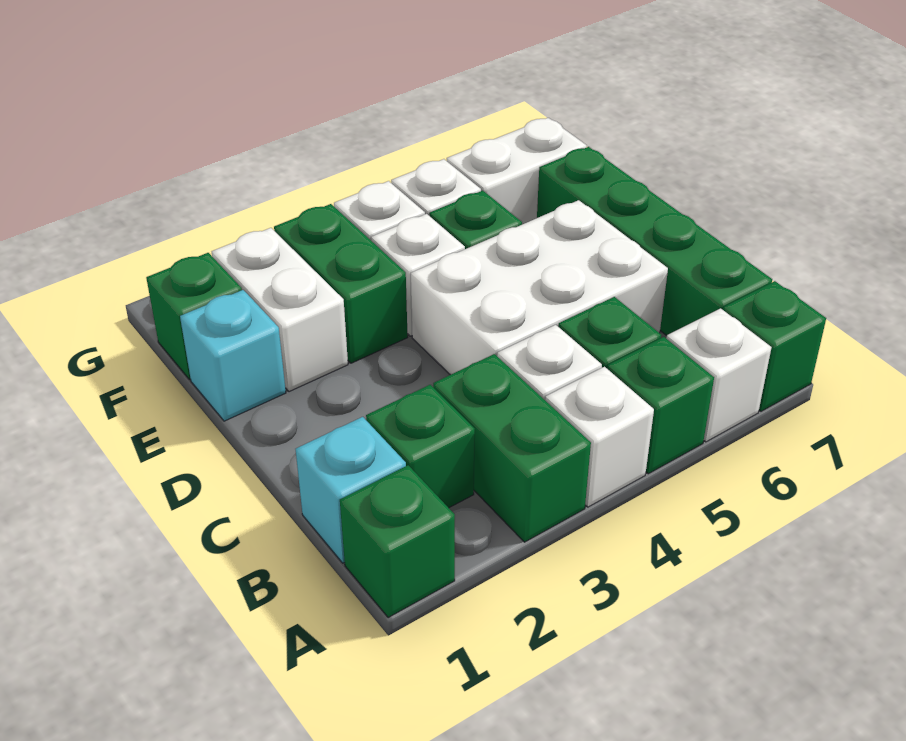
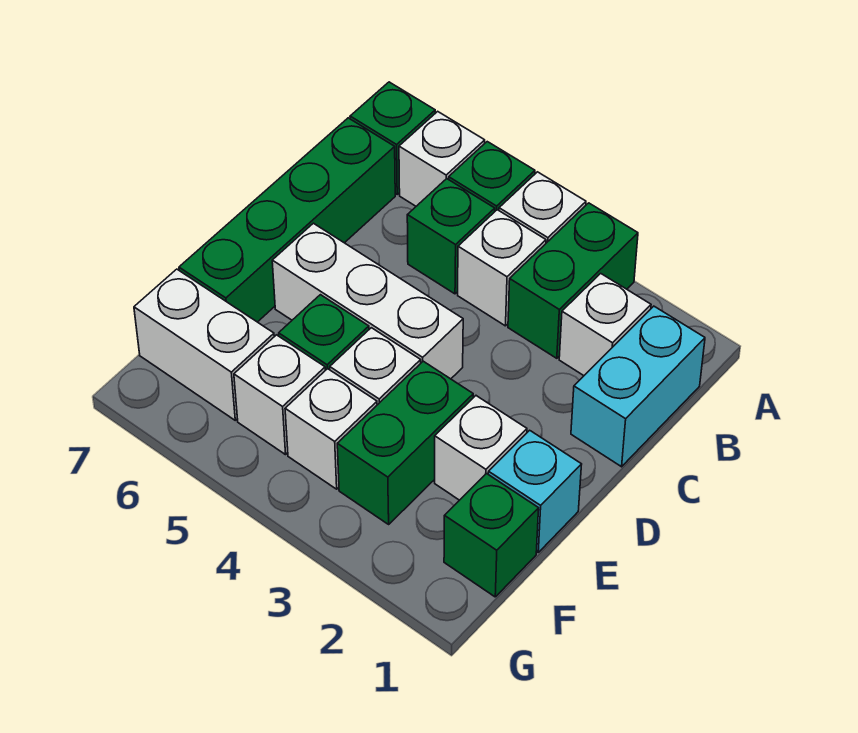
green 1x1 brick [340,465,455,618] -> none
cyan 1x1 brick [296,417,406,563] -> cyan 1x2 brick [571,306,705,467]
green 1x1 brick [366,385,475,508] -> white 1x1 brick [559,274,651,376]
white 2x3 brick [411,200,668,375] -> white 1x3 brick [272,223,463,379]
white 1x2 brick [212,228,348,392] -> white 1x1 brick [435,396,527,500]

